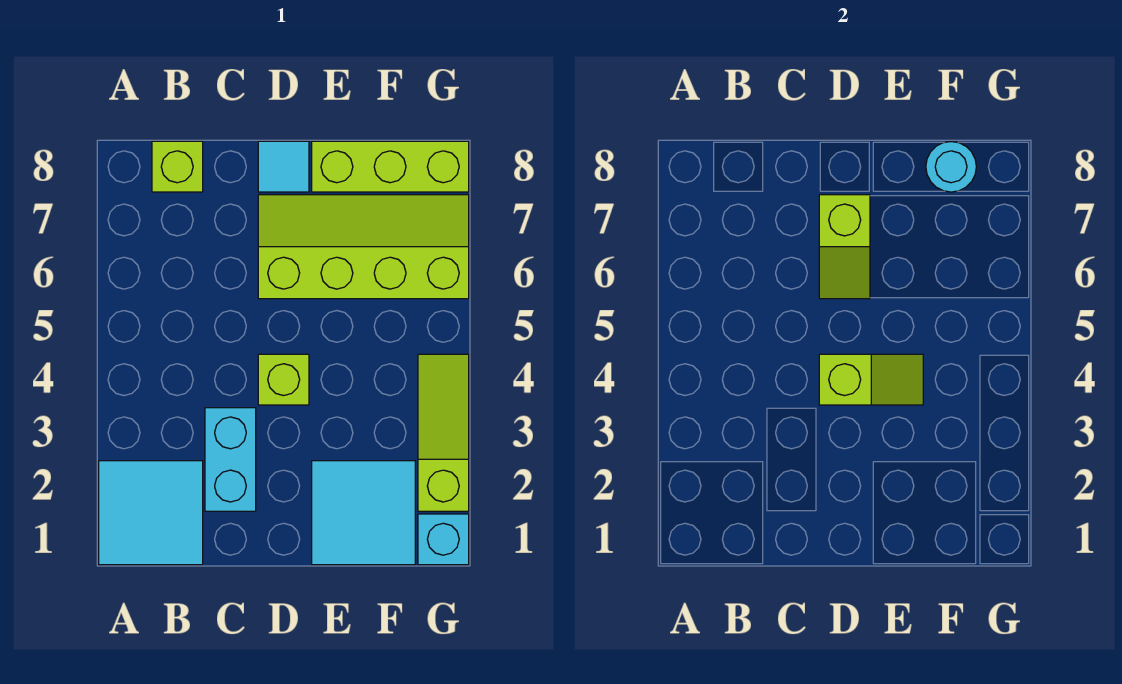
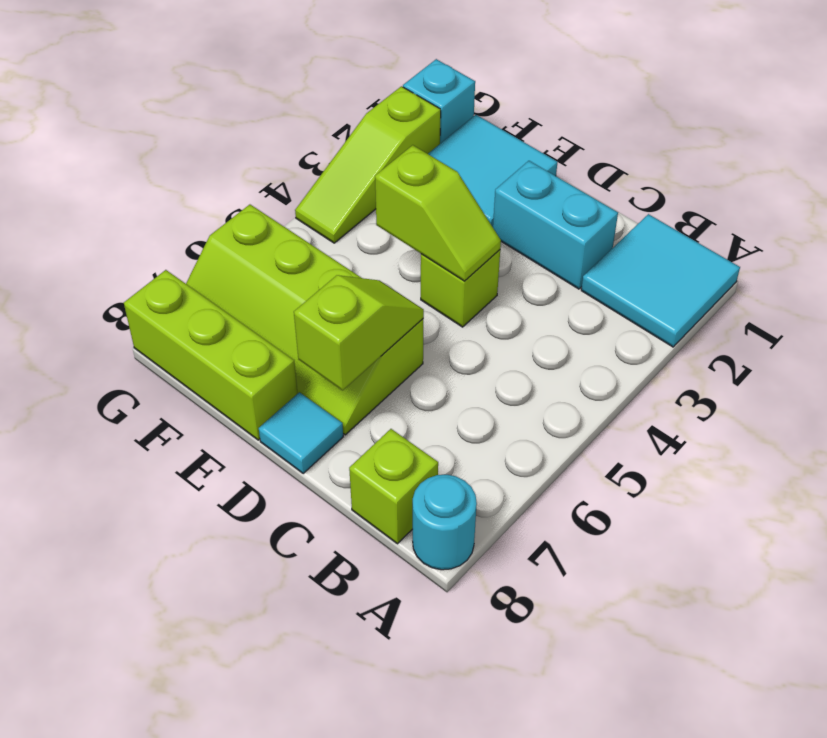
cyan 1x2 brick [205,408,256,511] -> cyan 1x2 brick turned to [493,161,618,289]
lime 1x2 slope [819,354,923,405] -> lime 1x2 slope turned to [375,145,501,281]
cyan 1x1 round brick [926,142,976,192] -> cyan 1x1 round brick moved to [413,475,477,570]

